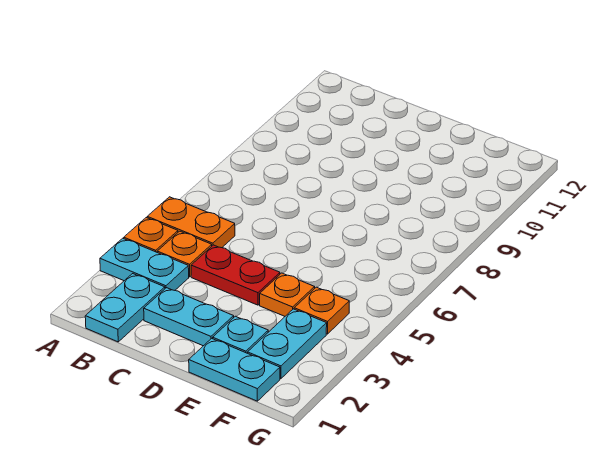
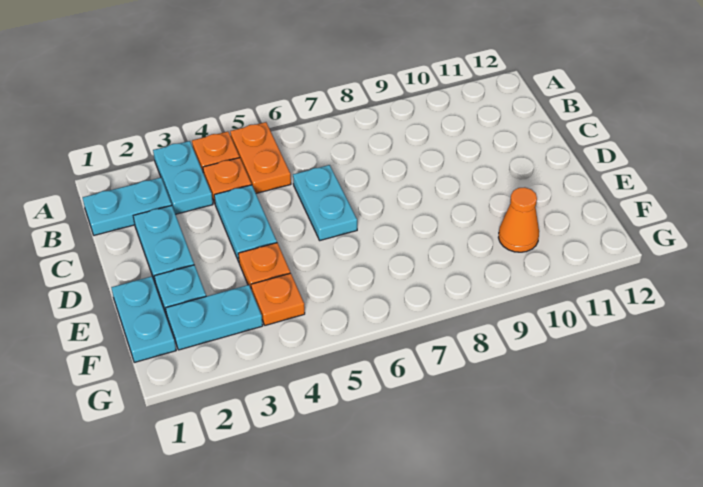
red 1x2 plate [191,245,280,305] -> cyan 1x2 plate [214,185,277,262]
none -> cyan 1x2 plate [293,165,357,240]
none -> orange 1x1 cone [498,187,539,252]

